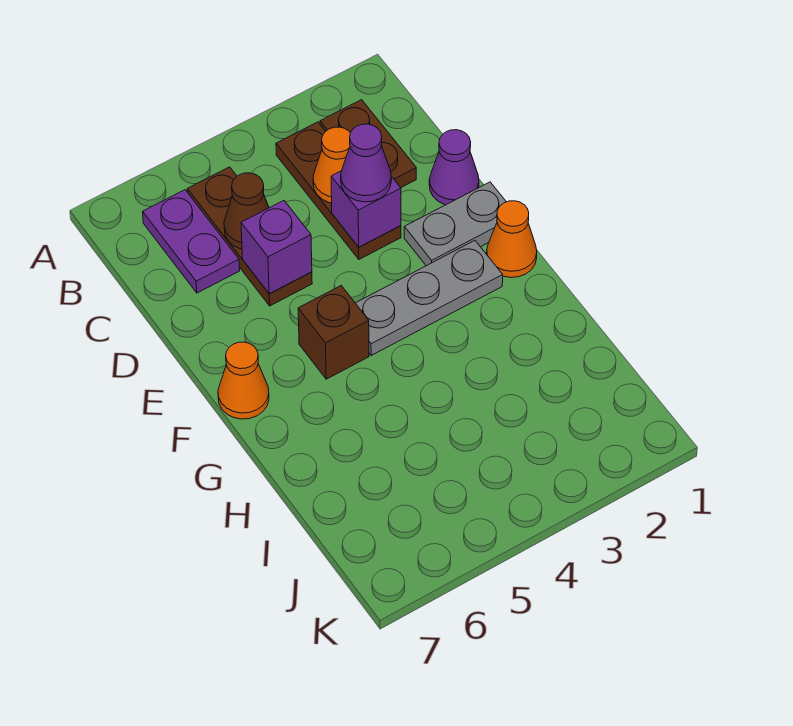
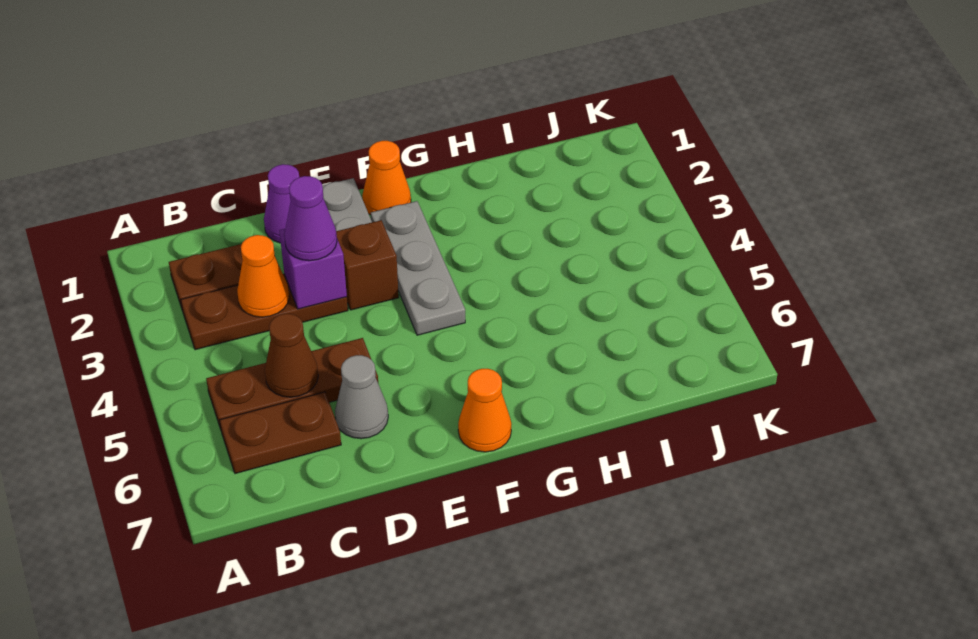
purple 1x2 plate [143,190,240,293] -> brown 1x2 plate [220,392,341,474]
purple 1x1 brick [241,201,312,294] -> none
none -> grey 1x1 cone [335,355,388,439]
brown 1x1 brick [298,286,369,379] -> brown 1x1 brick moved to [336,220,399,310]

